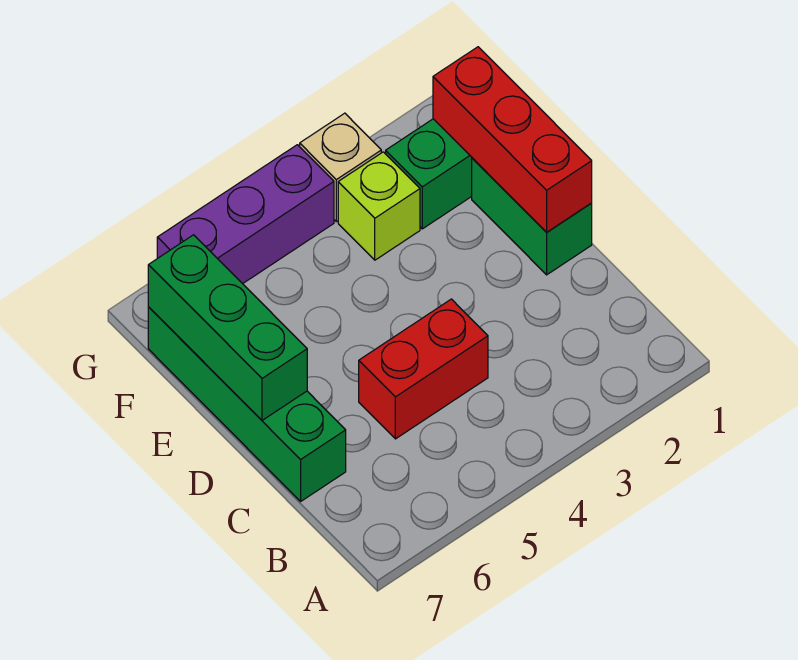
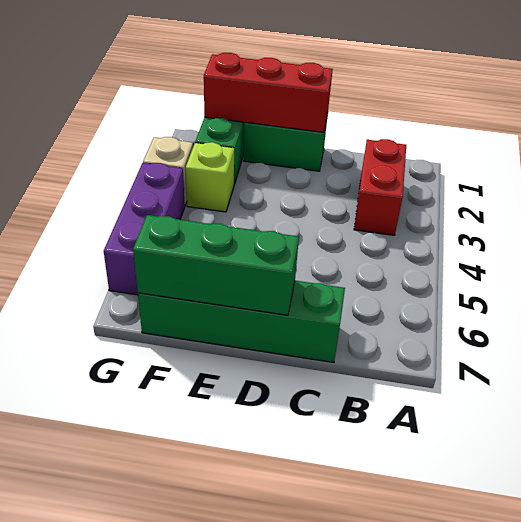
red 1x2 brick [359,299,488,439] -> red 1x2 brick moved to [354,139,406,235]

